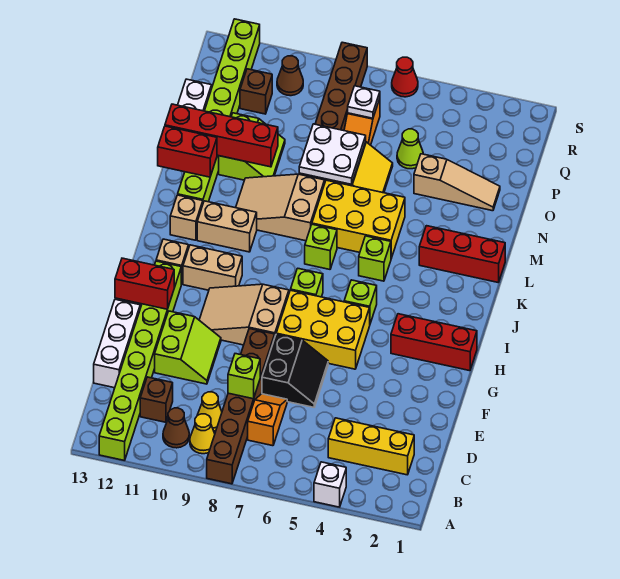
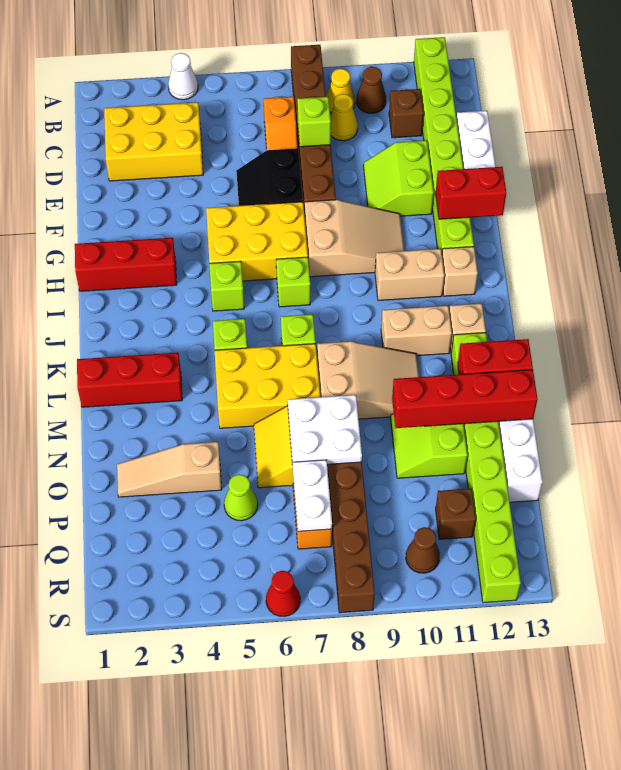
white 1x1 brick [314,462,346,507] -> white 1x1 cone [168,53,198,100]
yellow 1x3 brick [328,418,414,475] -> yellow 2x3 brick [104,102,203,181]
white 1x1 plate [348,86,380,118] -> white 1x2 plate [293,460,332,531]

